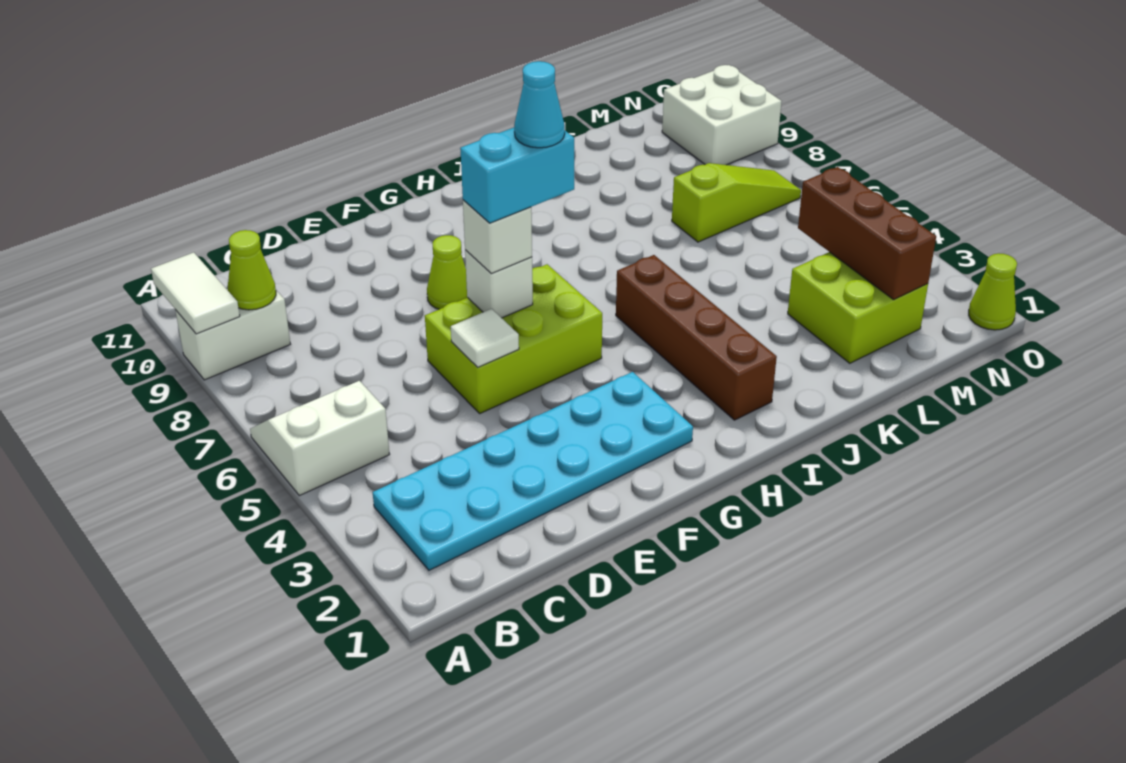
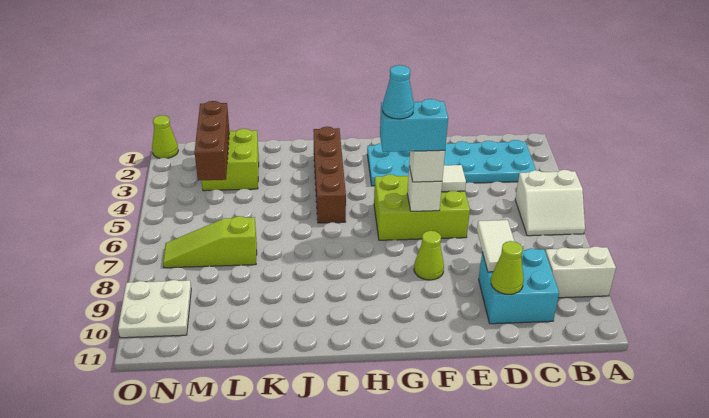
white 1x2 tile [151,252,240,334] -> white 1x2 tile moved to [477,220,514,272]
lime 1x1 cone [228,230,276,310] -> lime 1x1 cone moved to [491,241,524,294]
none -> cyan 2x2 brick [479,248,559,324]
white 2x2 brick [662,65,782,165] -> white 2x2 plate [118,280,191,338]

